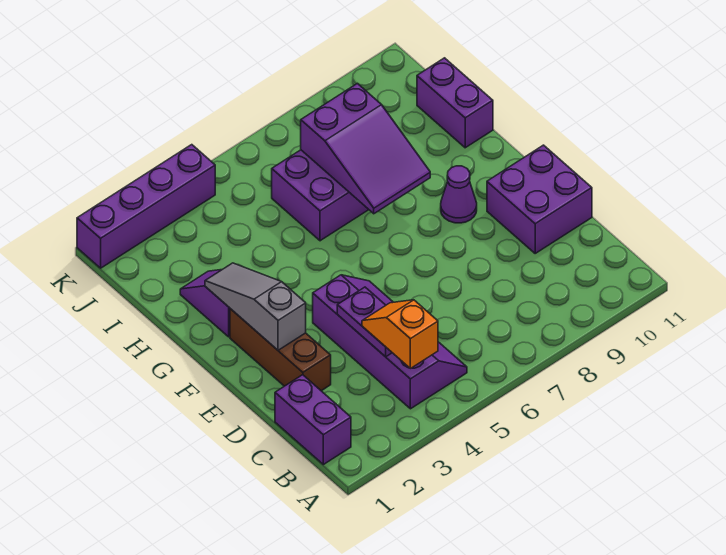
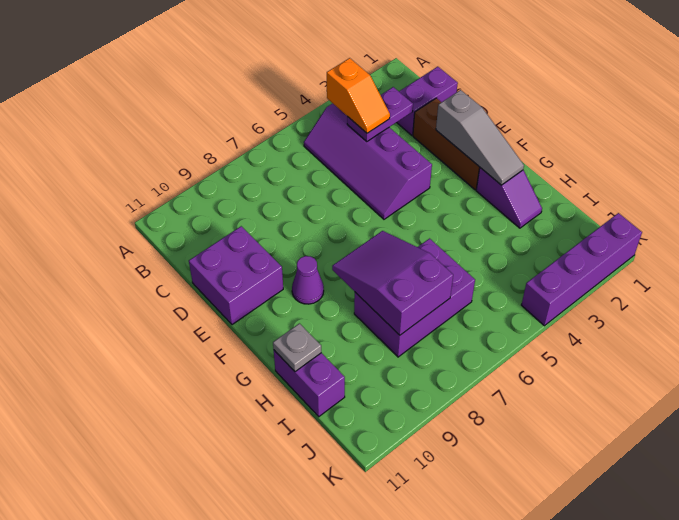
purple 1x2 brick [275,375,351,465] -> purple 1x2 brick turned to [397,67,458,135]
purple 1x2 plate [337,287,392,357] -> purple 1x2 plate turned to [347,87,413,141]
none -> grey 1x1 plate [273,324,321,372]

